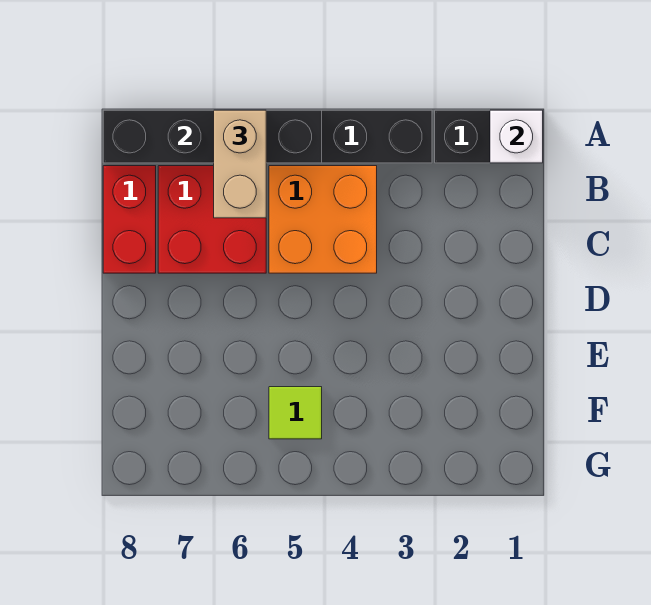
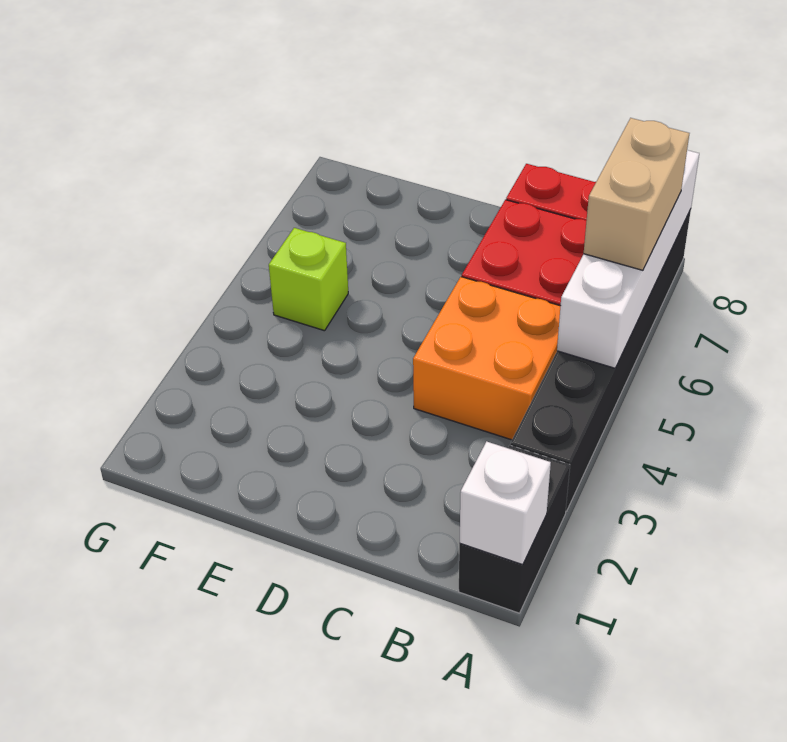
black 1x4 brick [103,110,322,163] -> white 1x4 brick [557,150,699,368]
tan 1x2 brick [214,110,266,218] -> tan 1x2 brick turned to [584,118,689,270]
lime 1x1 tile [269,387,322,439] -> lime 1x1 brick [269,228,348,331]

